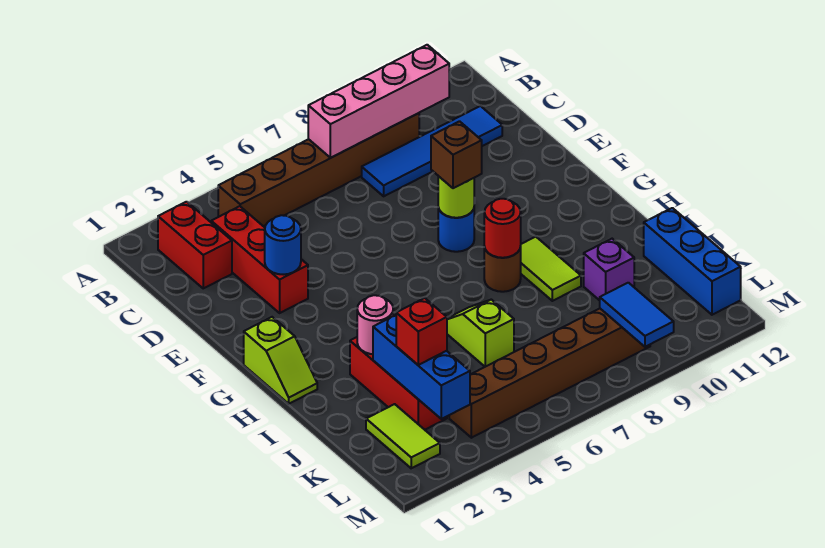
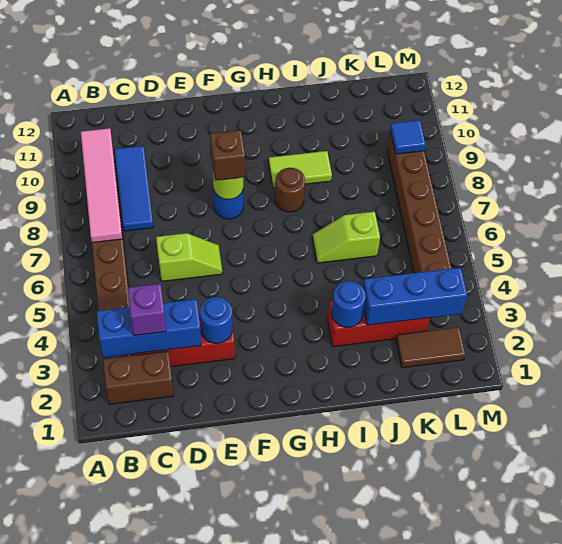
red 1x2 brick [158,202,232,288] -> brown 1x2 brick [103,351,173,404]
pink 1x4 brick [308,45,449,158] -> pink 1x4 tile [81,128,122,243]
blue 1x4 tile [362,106,502,196] -> blue 1x3 tile [115,146,153,231]
lime 1x2 slope [244,317,317,404] -> lime 1x2 slope moved to [156,233,222,281]
red 1x1 round brick [484,199,521,258] -> none
pink 1x1 round brick [357,295,393,354] -> blue 1x1 round brick [332,281,366,327]
purple 1x1 brick [584,239,634,300] -> purple 1x1 brick moved to [128,284,166,335]
blue 1x3 brick [644,208,741,315] -> blue 1x3 brick moved to [97,299,201,357]
lime 1x2 tile [366,404,440,468] -> brown 1x2 tile [396,327,465,368]
red 1x1 brick [396,298,447,365] -> none
blue 1x2 tile [600,283,674,347] -> blue 1x1 tile [390,120,426,154]

